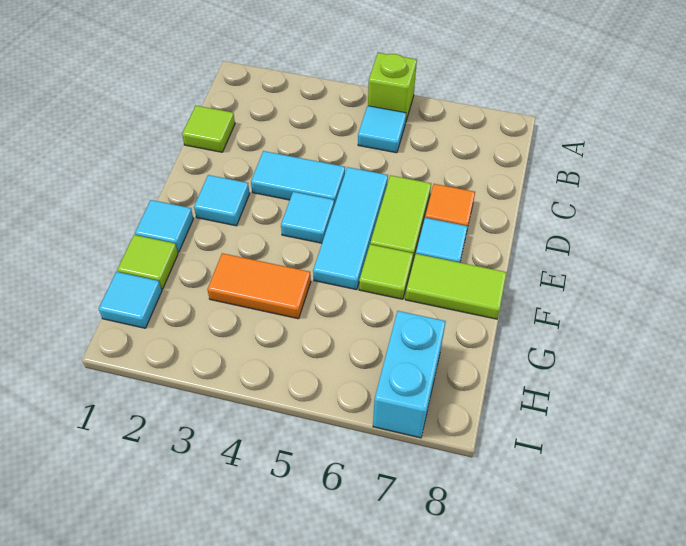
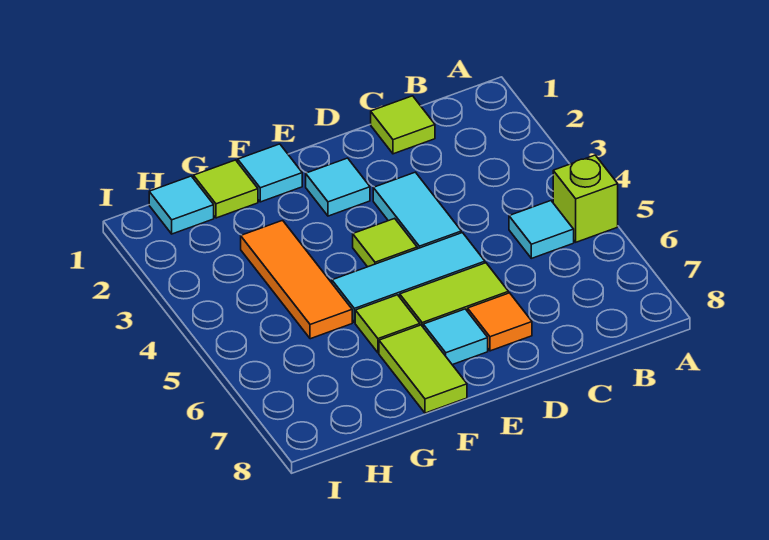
cyan 1x1 tile [281,192,334,243] -> lime 1x1 tile [353,218,417,267]
orange 1x2 tile [207,253,311,319] -> orange 1x3 tile [241,220,352,339]
cyan 1x2 brick [373,311,446,438] -> none

